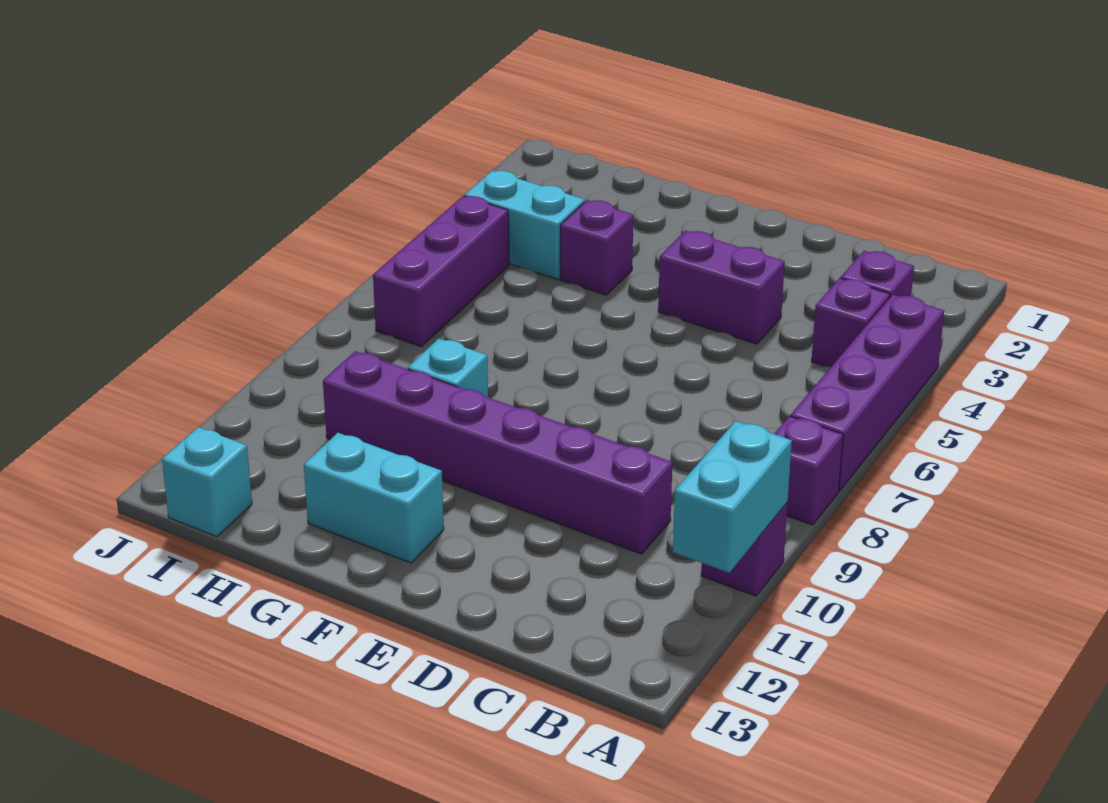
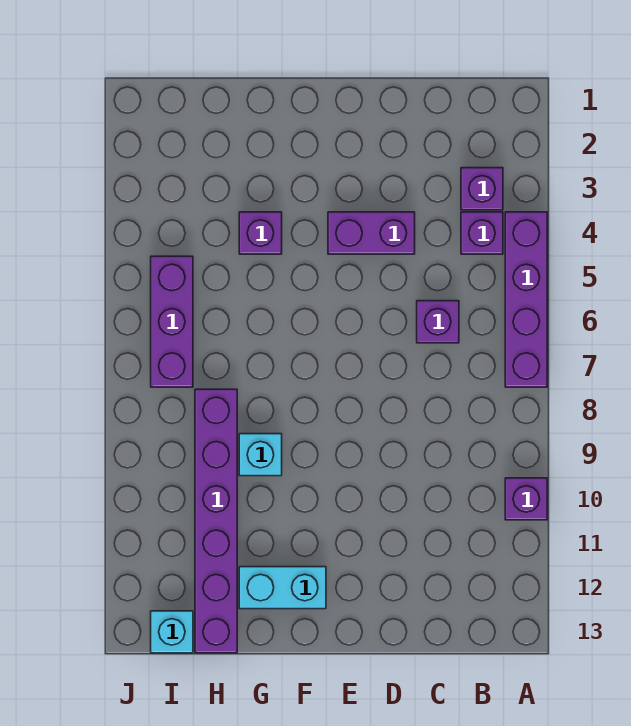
purple 1x1 brick [774,416,843,525] -> purple 1x1 brick moved to [417,301,459,343]
cyan 1x2 brick [673,421,792,573] -> none
purple 1x6 brick [323,351,672,554] -> purple 1x6 brick turned to [195,389,237,653]
cyan 1x2 brick [465,171,585,279] -> none

